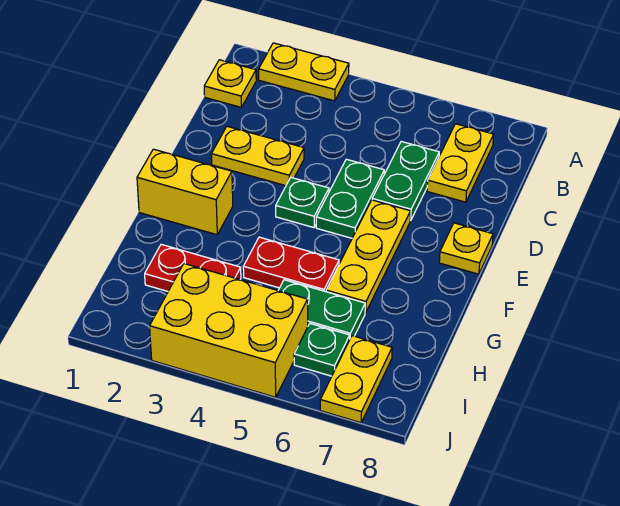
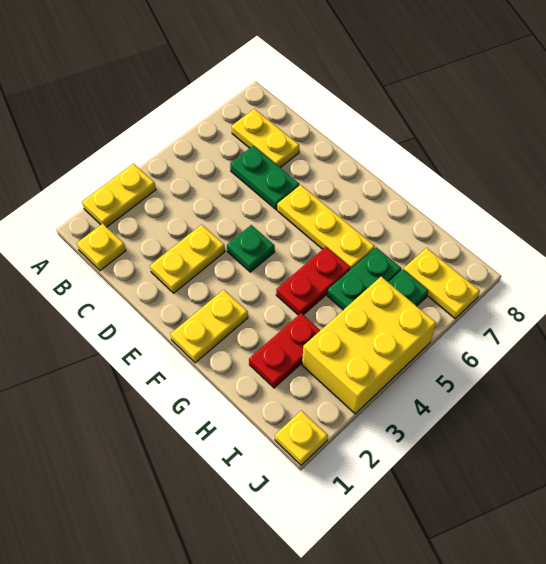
green 1x2 plate [316,159,384,238] -> none
yellow 1x1 plate [439,223,493,274] -> yellow 1x1 plate moved to [275,410,328,465]
yellow 1x2 brick [137,149,233,235] -> yellow 1x2 plate [171,290,248,363]

